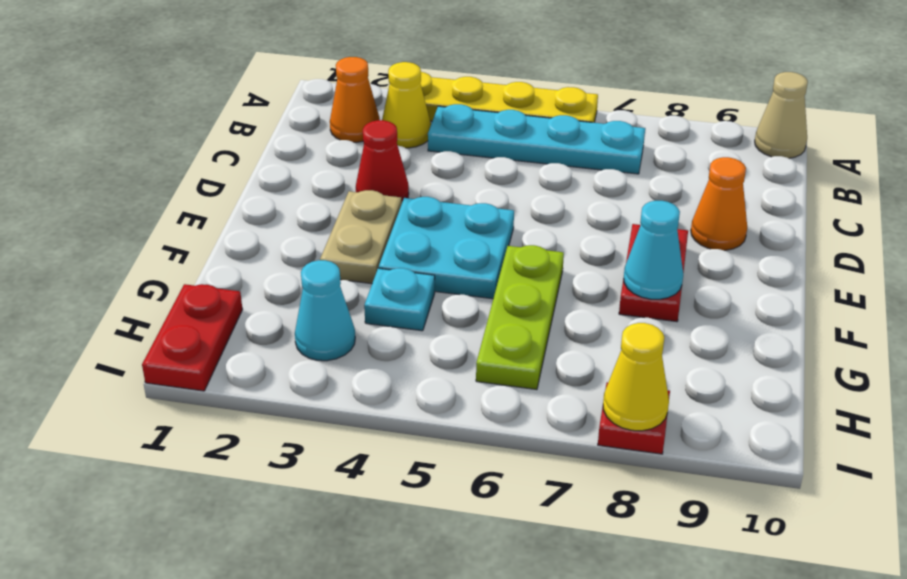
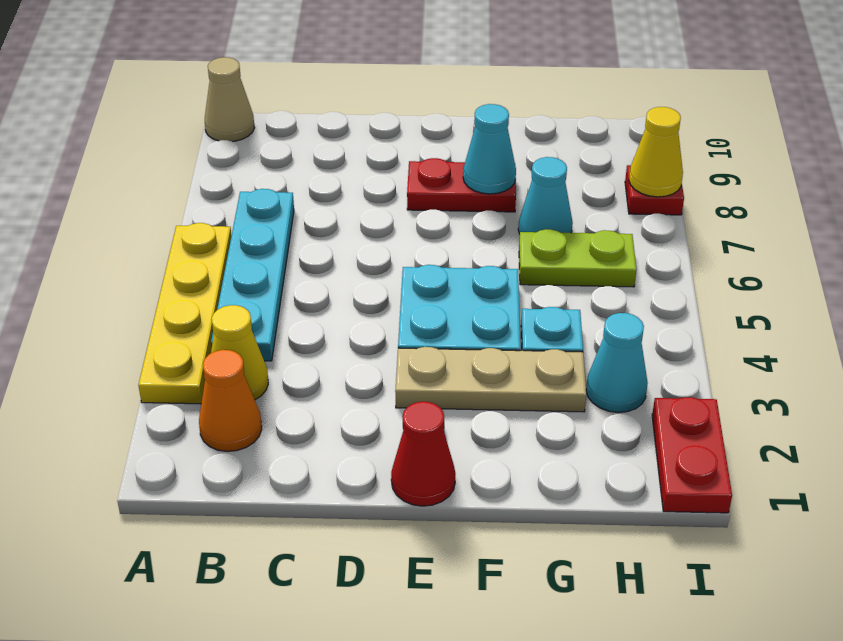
red 1x1 cone [356,120,409,202] -> red 1x1 cone moved to [391,402,456,506]
orange 1x1 cone [691,157,747,250] -> none
tan 1x2 plate [320,190,402,284] -> tan 1x3 plate [395,347,586,412]
lime 1x3 plate [476,245,564,390] -> lime 1x2 plate [519,229,637,287]
none -> cyan 1x1 cone [518,157,573,234]
red 1x2 plate [142,284,243,391] -> red 1x2 plate turned to [652,397,732,513]

